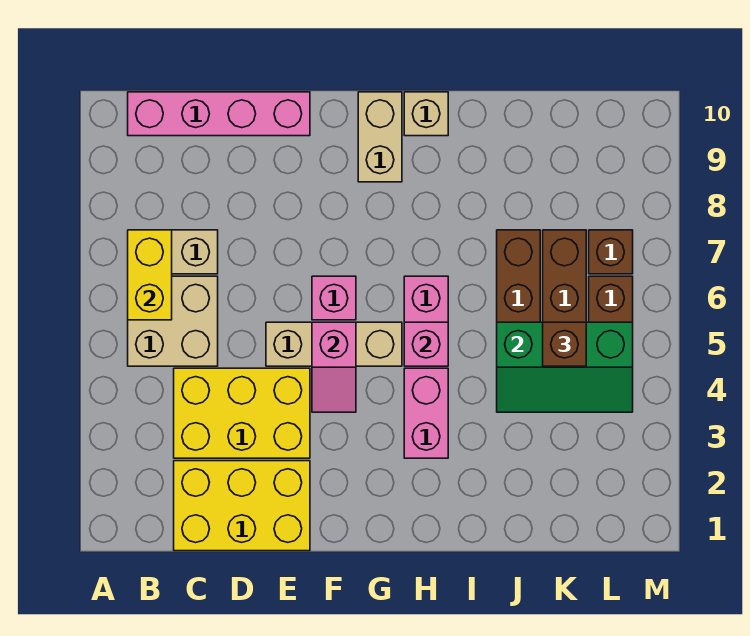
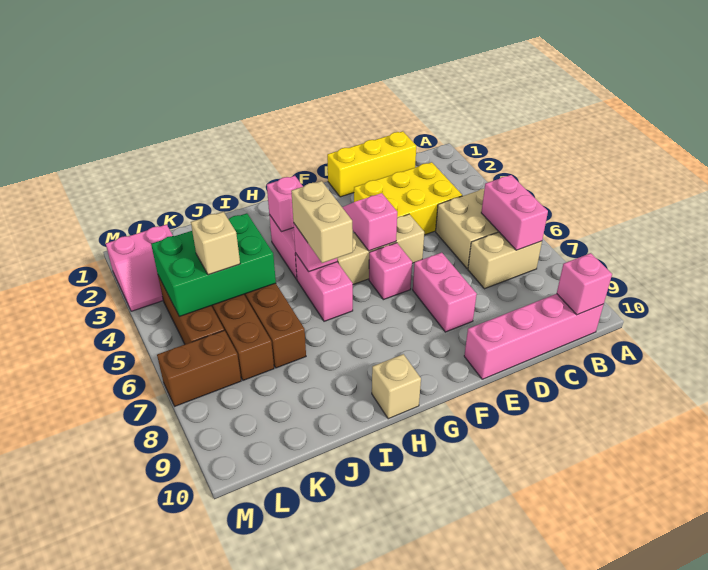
yellow 1x2 brick [128,230,172,320] -> pink 1x2 brick [481,175,548,250]
none -> pink 1x1 brick [557,253,612,315]
yellow 2x3 brick [174,461,310,551] -> yellow 1x3 brick [327,131,416,197]
none -> pink 1x2 brick [413,253,477,332]
tan 1x2 brick [358,92,402,182] -> tan 1x2 brick moved to [291,181,353,263]
none -> pink 1x1 brick [267,176,303,232]
green 2x3 slope [497,322,633,412] -> green 2x3 brick [151,213,276,316]
brown 1x1 brick [543,322,586,366] -> tan 1x1 brick [191,212,240,275]
none -> pink 2x2 slope [106,224,173,311]
brown 1x1 brick [589,230,633,274] -> brown 1x2 brick [157,330,241,406]

